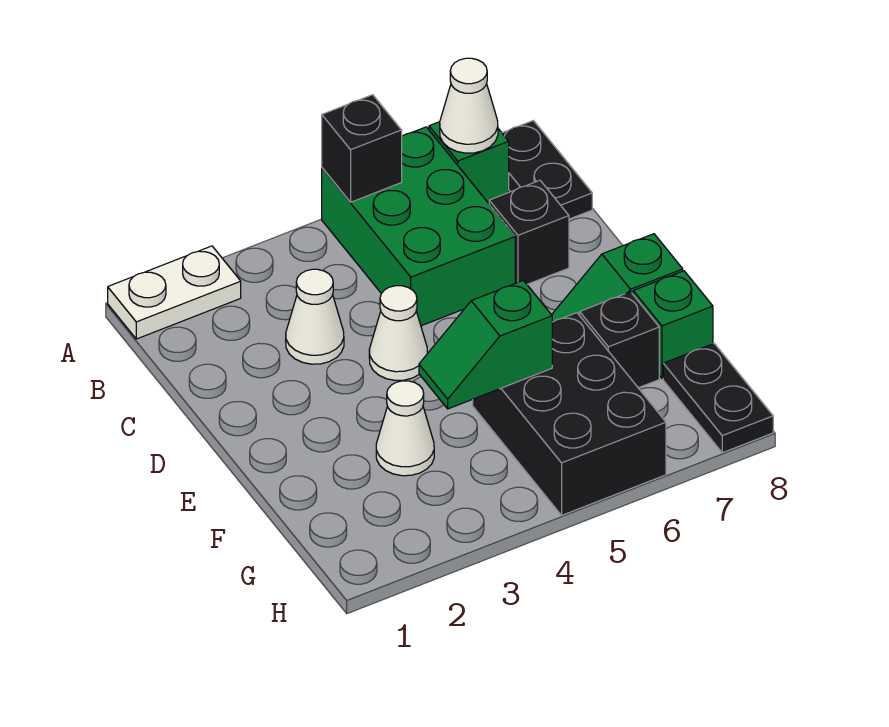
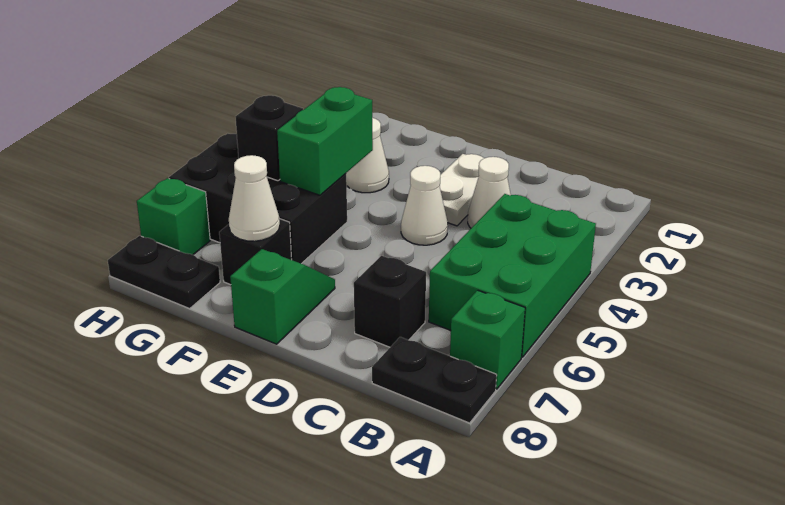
white 1x2 plate [108,246,241,339] -> white 1x2 plate moved to [440,154,484,226]
green 2x3 brick [322,127,515,326] -> green 2x3 brick turned to [429,194,596,357]
black 1x1 brick [322,95,402,202] -> black 1x1 brick moved to [236,95,303,181]
white 1x1 cone [440,58,498,153] -> white 1x1 cone moved to [229,155,280,241]
green 1x2 slope [419,280,552,409] -> green 1x2 brick [277,87,373,195]
green 1x1 brick [633,271,713,378] -> green 1x1 brick moved to [137,178,210,255]

